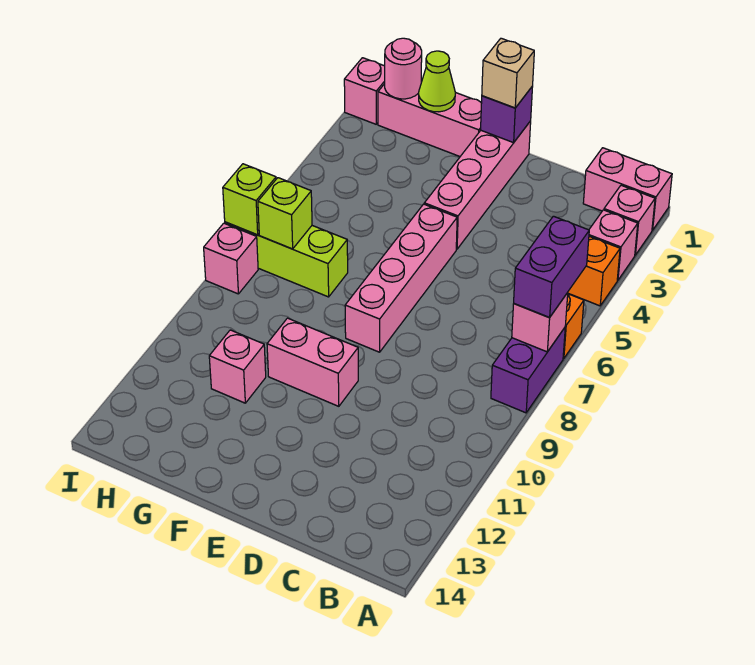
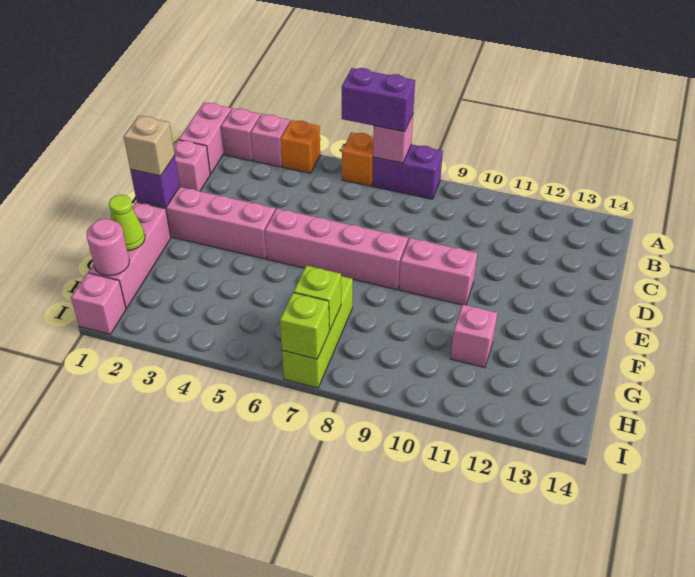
pink 1x2 brick [267,318,358,406] -> pink 1x2 brick turned to [399,238,477,305]
pink 1x1 brick [204,223,258,294] -> pink 1x1 brick moved to [174,140,210,191]

